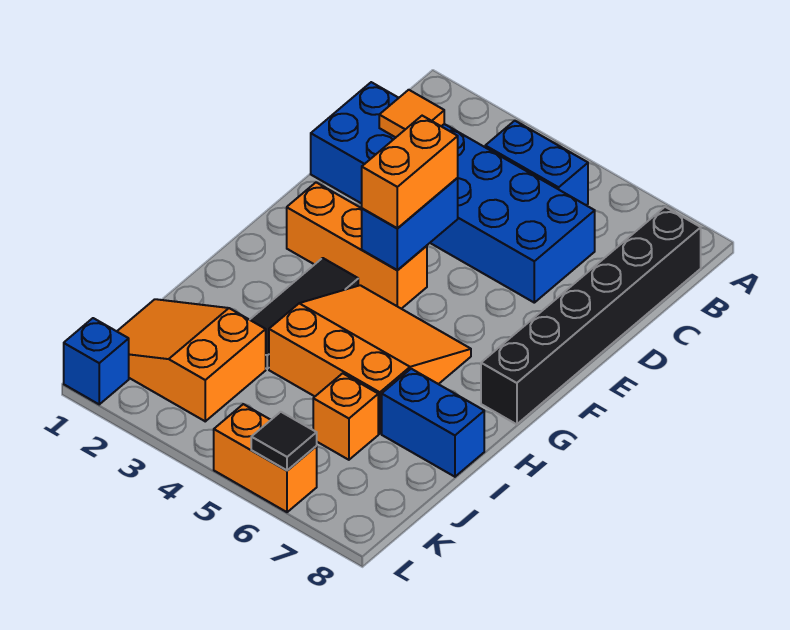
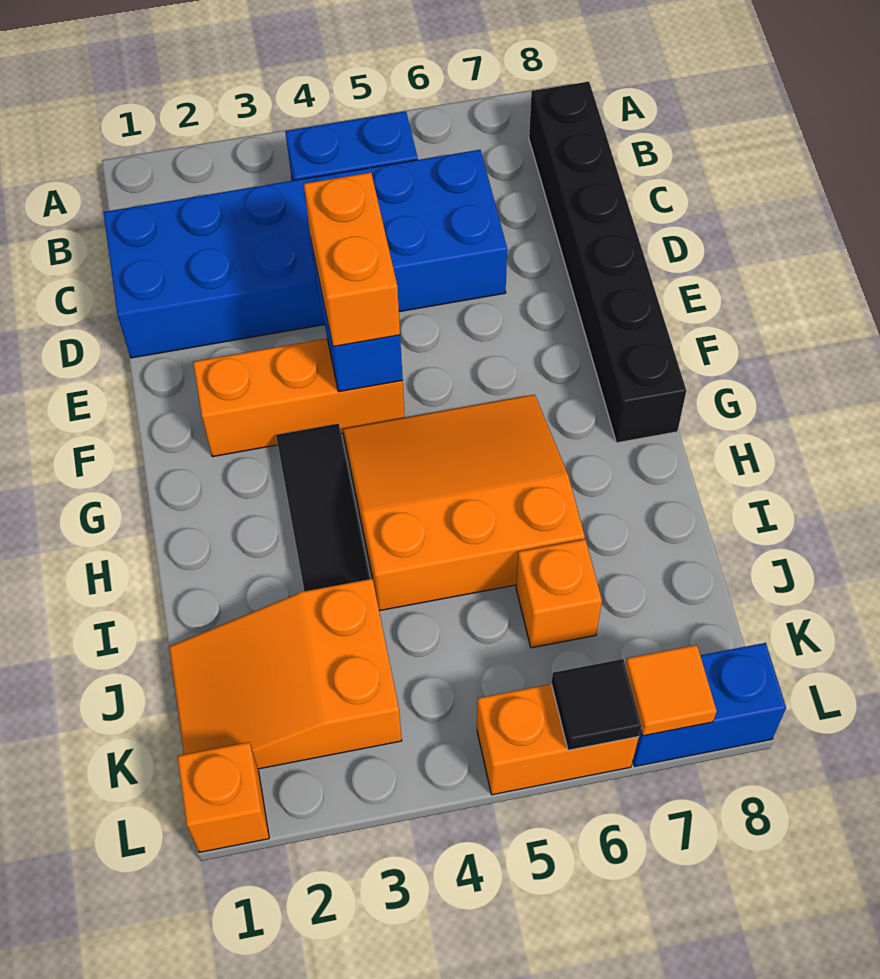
orange 1x1 tile [379,90,444,137] -> orange 1x1 tile moved to [625,645,717,736]
blue 1x2 brick [382,369,484,477] -> blue 1x2 brick moved to [633,643,786,766]
blue 1x1 brick [64,318,129,404] -> orange 1x1 brick [177,742,269,852]

